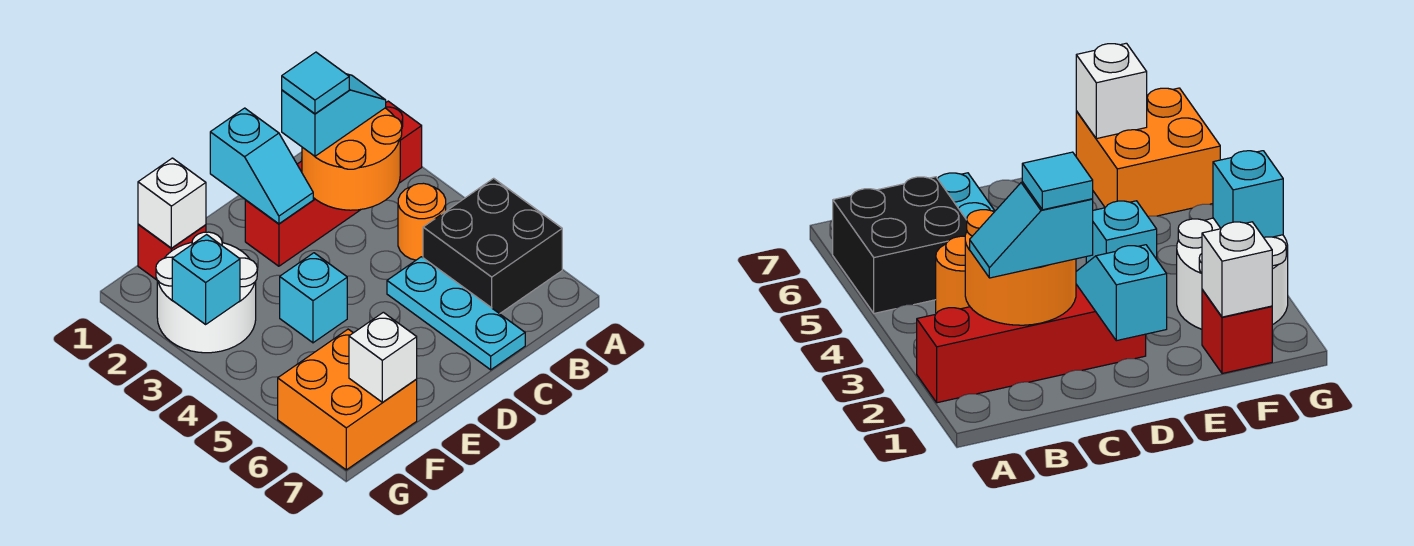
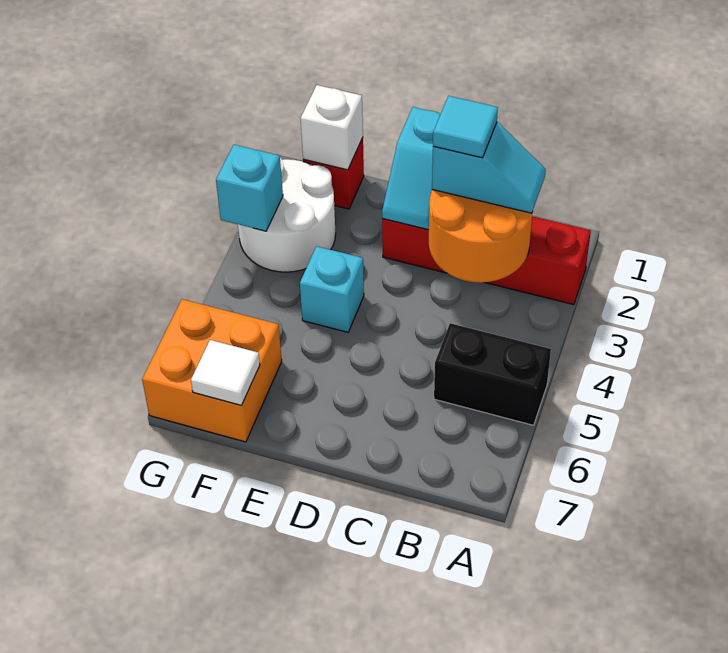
black 2x2 brick [423,178,562,314] -> black 1x2 brick [434,323,551,425]
orange 1x1 round brick [398,183,446,260] -> none
cyan 1x3 plate [387,257,525,370] -> none
white 1x1 brick [349,312,417,402] -> white 1x1 tile [191,340,260,406]

